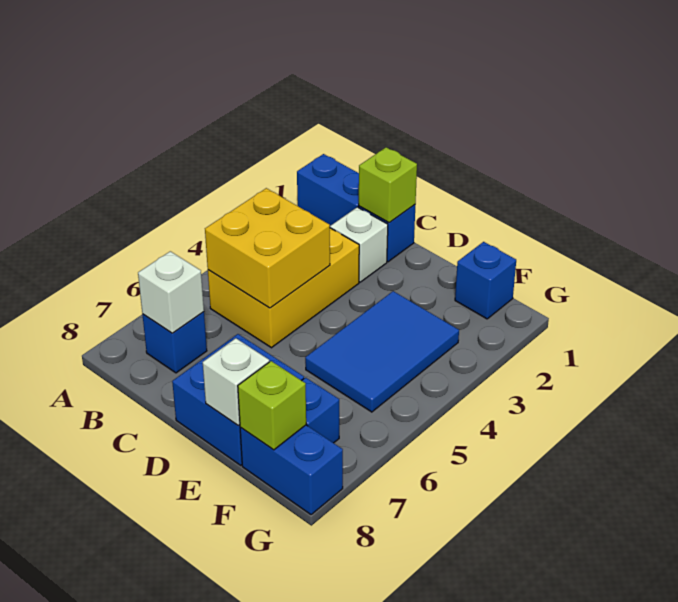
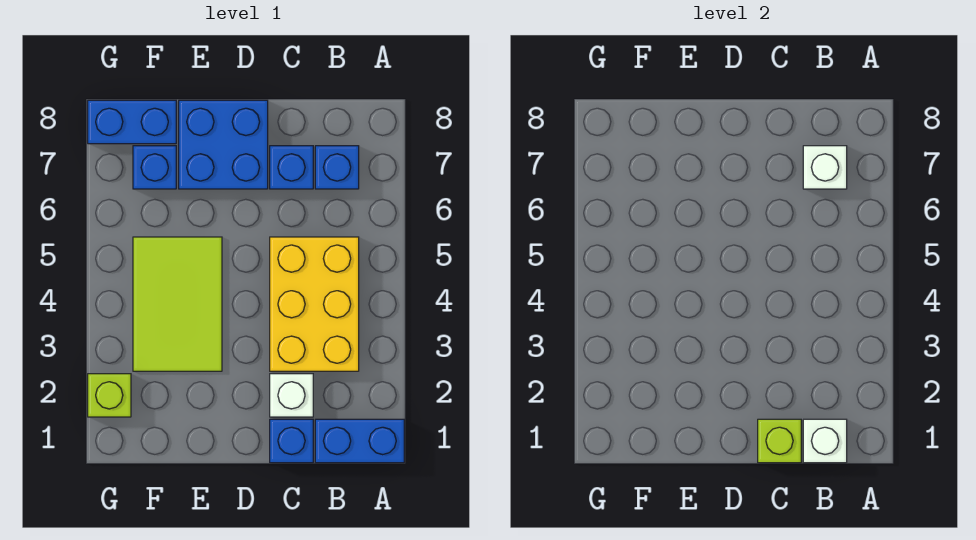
yellow 2x2 brick [205,188,330,308] -> none
blue 2x3 tile [305,291,459,412] -> lime 2x3 tile [133,237,222,371]
white 1x1 brick [203,338,269,426] -> white 1x1 brick moved to [803,419,847,463]
blue 1x1 brick [455,242,516,319] -> blue 1x1 brick moved to [270,146,313,189]
lime 1x1 brick [238,361,306,450] -> lime 1x1 brick moved to [88,374,131,417]

